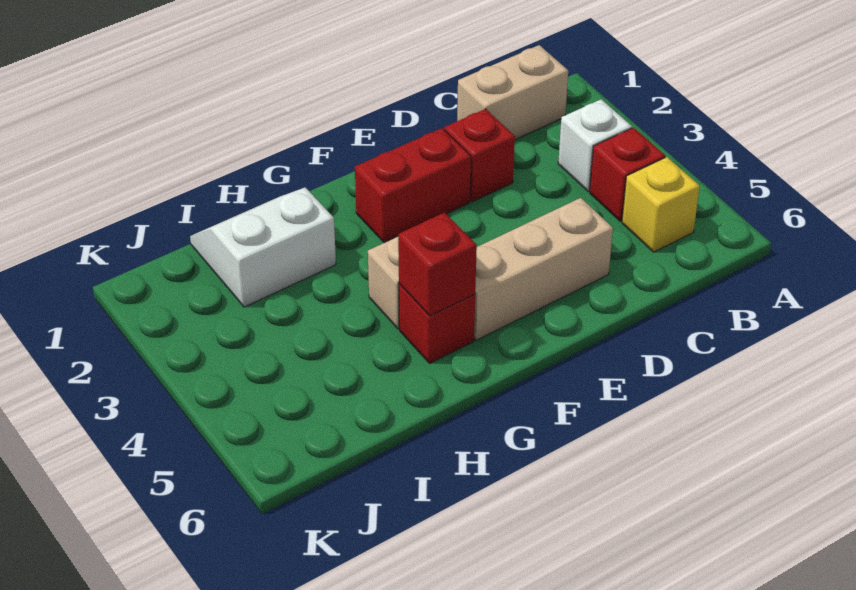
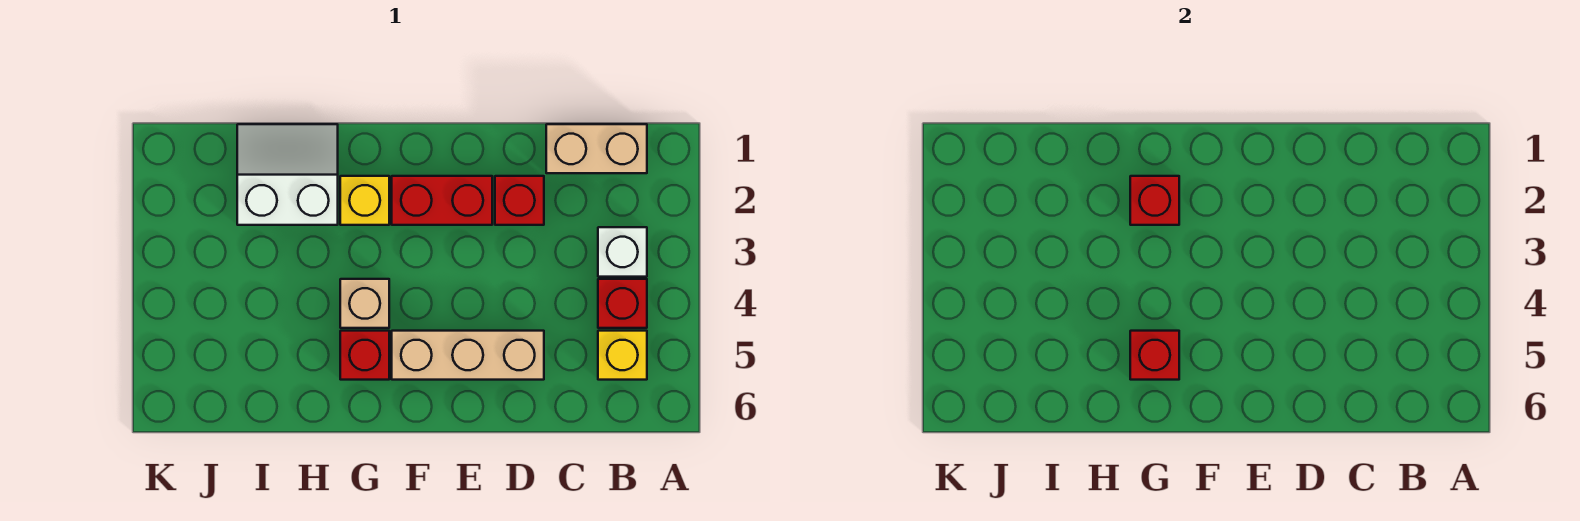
none -> yellow 1x1 brick [340,176,389,225]
none -> red 1x1 brick [1130,176,1179,225]

